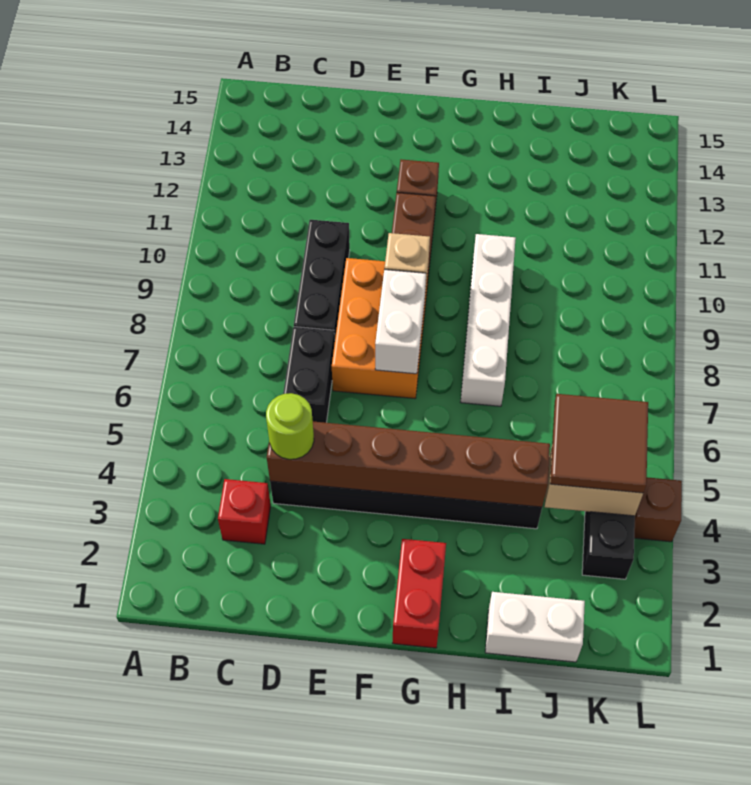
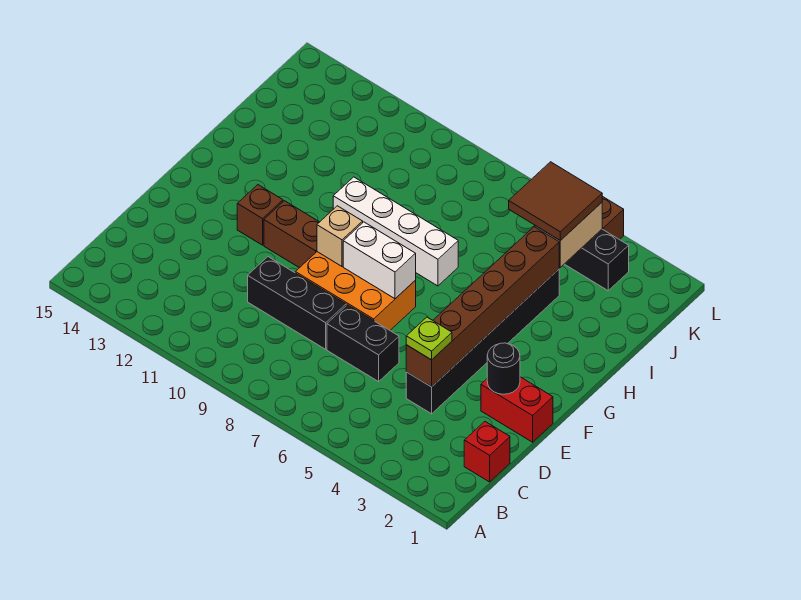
red 1x1 brick [218,479,271,544] -> red 1x1 brick moved to [464,422,510,482]
lime 1x1 round brick [266,393,314,459] -> lime 1x1 plate [406,317,452,360]
none -> black 1x1 round brick [487,343,520,394]
red 1x2 brick [393,539,446,648] -> red 1x2 brick moved to [481,377,553,442]
white 1x2 brick [485,592,585,662] -> none

